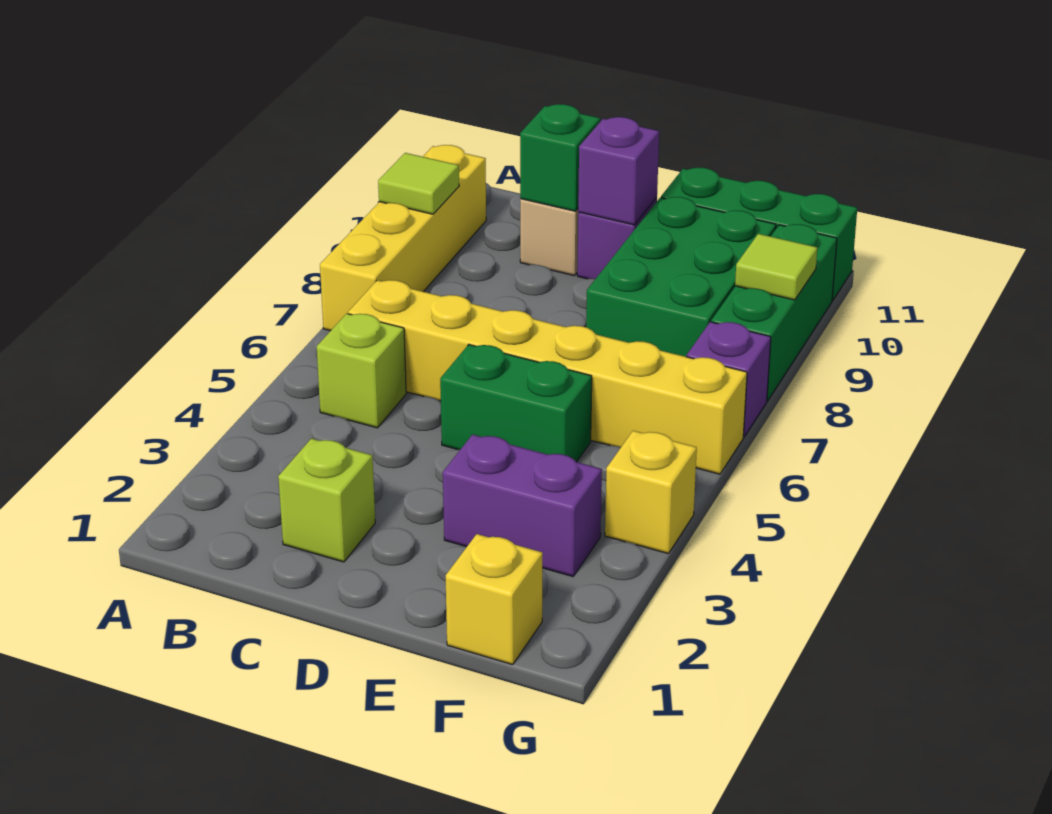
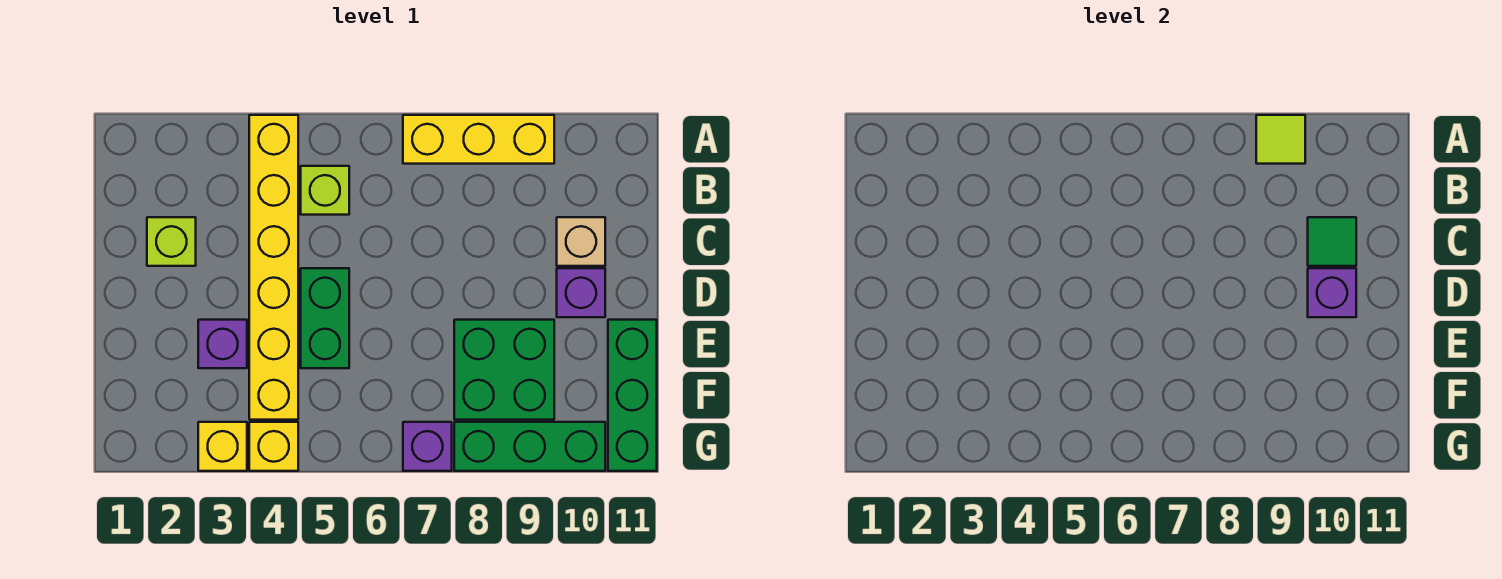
yellow 1x4 brick [320,145,486,331] -> yellow 1x3 brick [403,115,554,164]
yellow 1x6 brick [348,280,747,474] -> yellow 1x6 brick moved to [249,115,298,420]
green 1x1 brick [520,104,600,211] -> green 1x1 tile [1308,217,1356,266]
purple 1x2 brick [443,435,602,577] -> purple 1x1 brick [198,320,247,368]
green 2x3 brick [586,197,776,357] -> green 2x2 brick [454,320,554,420]
yellow 1x1 brick [445,534,543,665] -> yellow 1x1 brick moved to [198,422,247,471]
lime 1x1 tile [735,234,817,300] -> none

